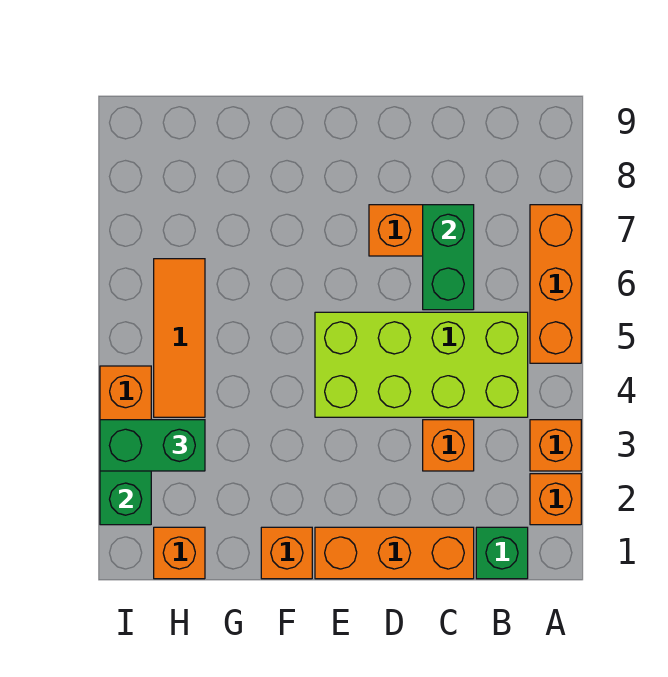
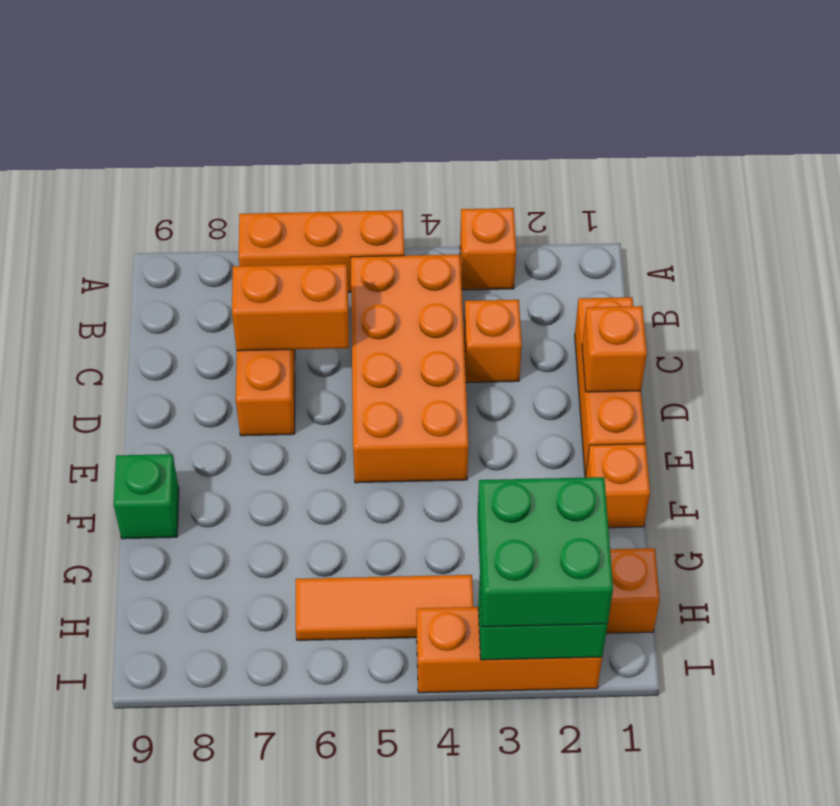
orange 1x1 brick [530,474,581,525] -> orange 1x1 brick moved to [582,306,647,392]
green 1x1 brick [476,527,528,579] -> green 1x1 brick moved to [114,454,179,539]
lime 2x4 brick [315,312,528,417] -> orange 2x4 brick [351,254,468,483]
green 1x2 brick [423,205,474,310] -> orange 1x2 brick [232,264,349,351]
green 1x2 brick [100,420,205,471] -> green 2x2 brick [478,477,613,627]

